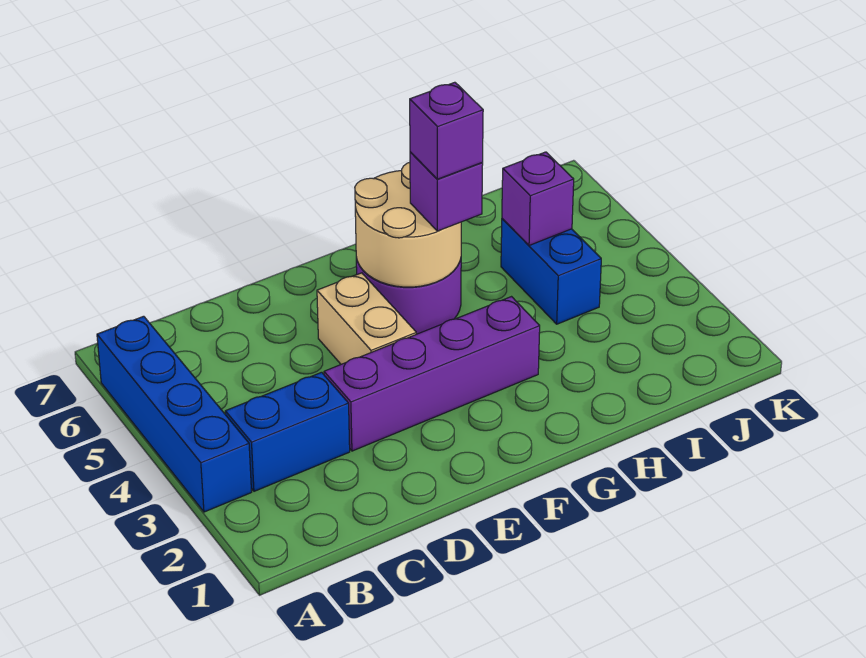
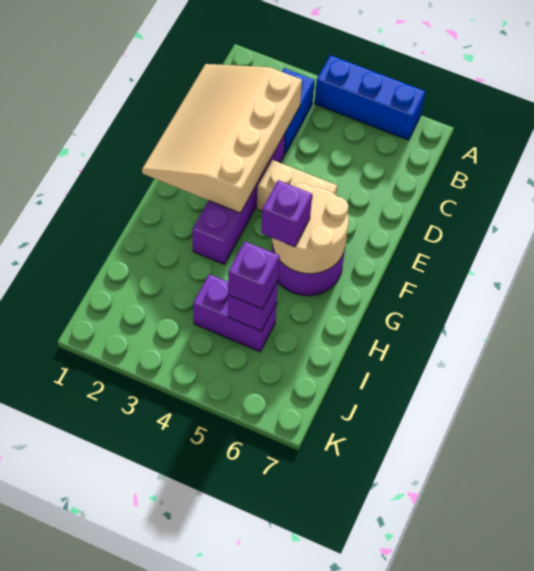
blue 1x4 brick [97,316,252,512] -> blue 1x3 brick [315,55,425,140]
none -> tan 3x4 slope [142,64,302,213]
purple 1x1 brick [410,82,483,179] -> purple 1x1 brick moved to [228,242,280,309]
blue 1x2 brick [501,219,601,324] -> purple 1x2 brick [193,274,277,352]

